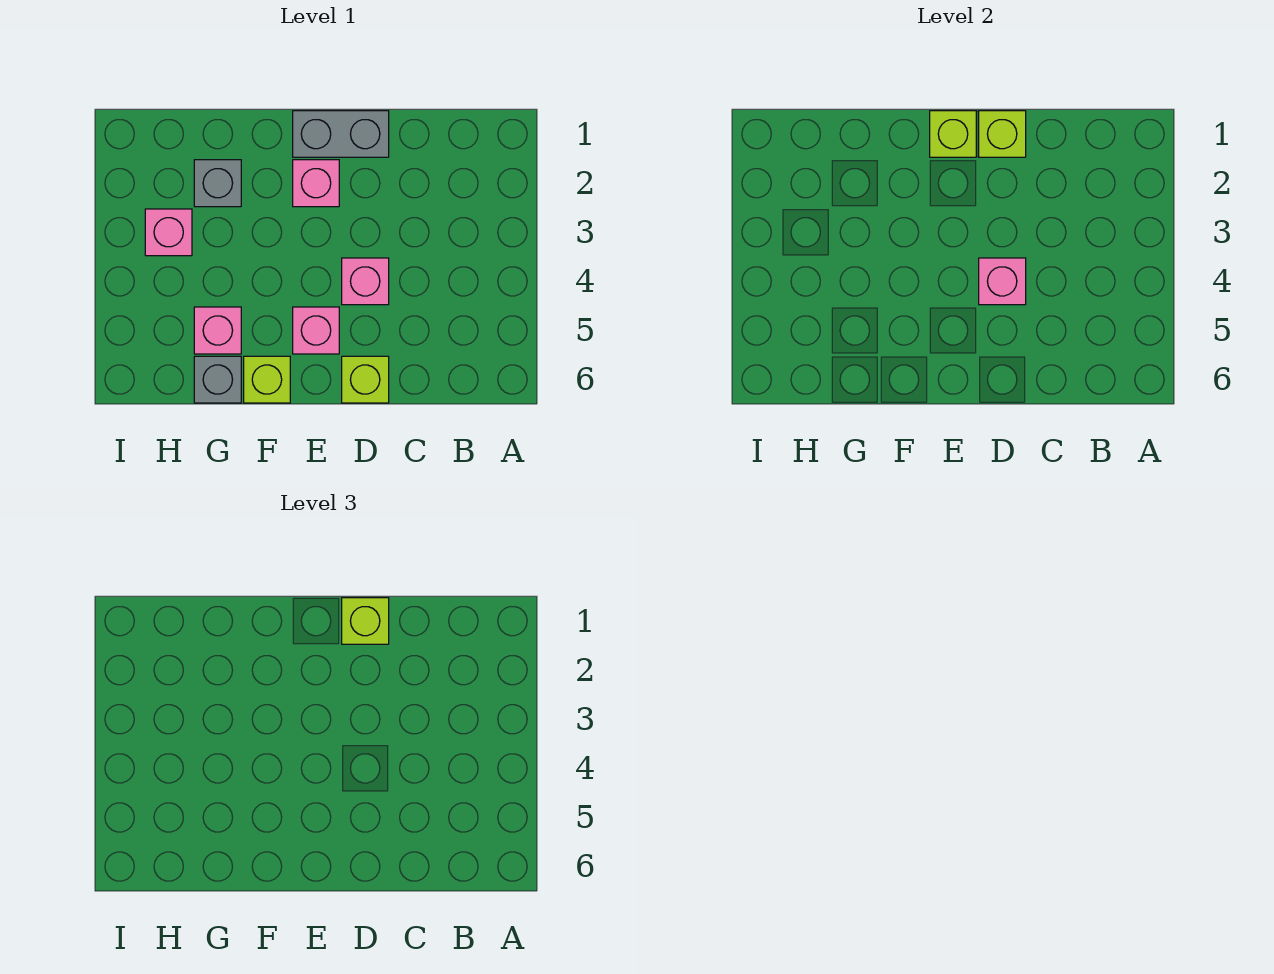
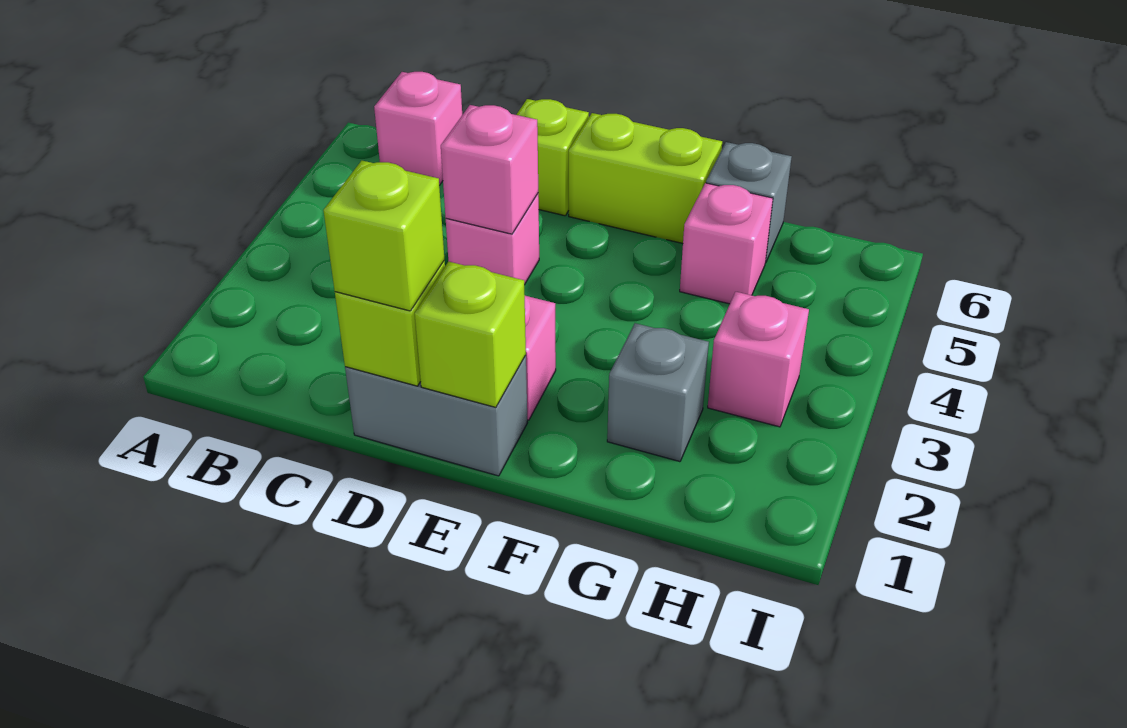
pink 1x1 brick [293,307,339,354] -> pink 1x1 brick moved to [374,72,462,185]
lime 1x1 brick [244,356,290,403] -> lime 1x2 brick [569,113,722,243]

